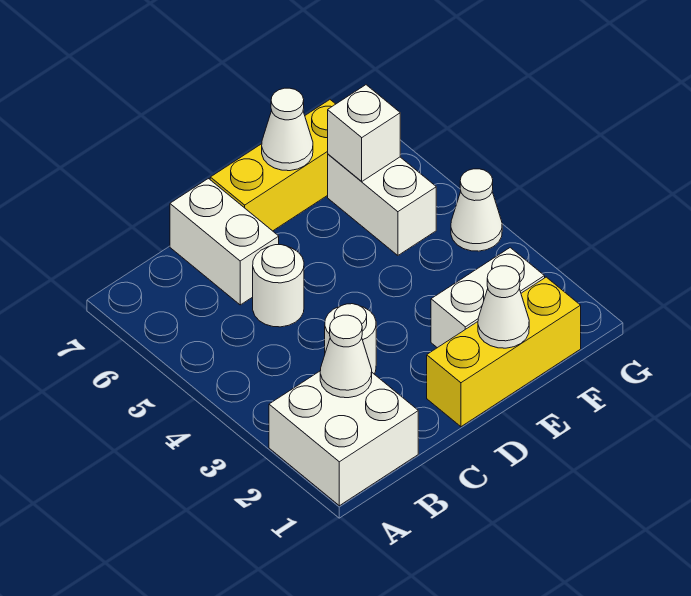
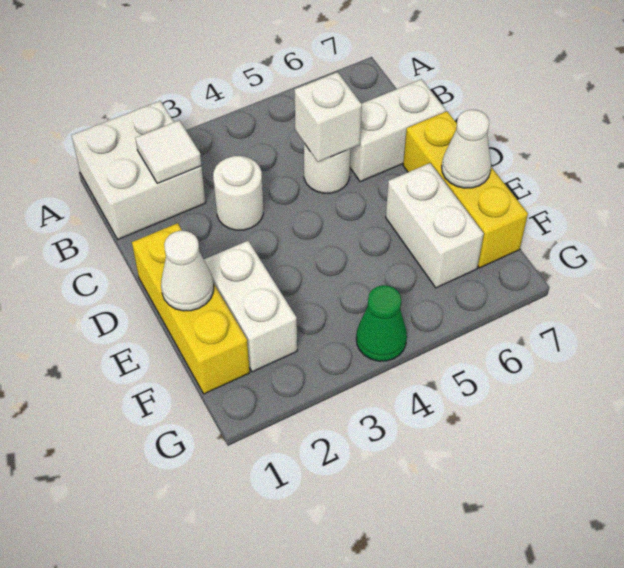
white 1x1 cone [320,315,372,398] -> white 1x1 tile [135,120,202,183]
white 1x2 brick [328,154,436,255] -> white 1x2 brick turned to [386,163,484,288]
white 1x1 brick [328,85,400,181] -> white 1x1 brick moved to [294,72,362,162]
white 1x1 cone [451,169,502,251] -> green 1x1 cone [356,285,407,361]

